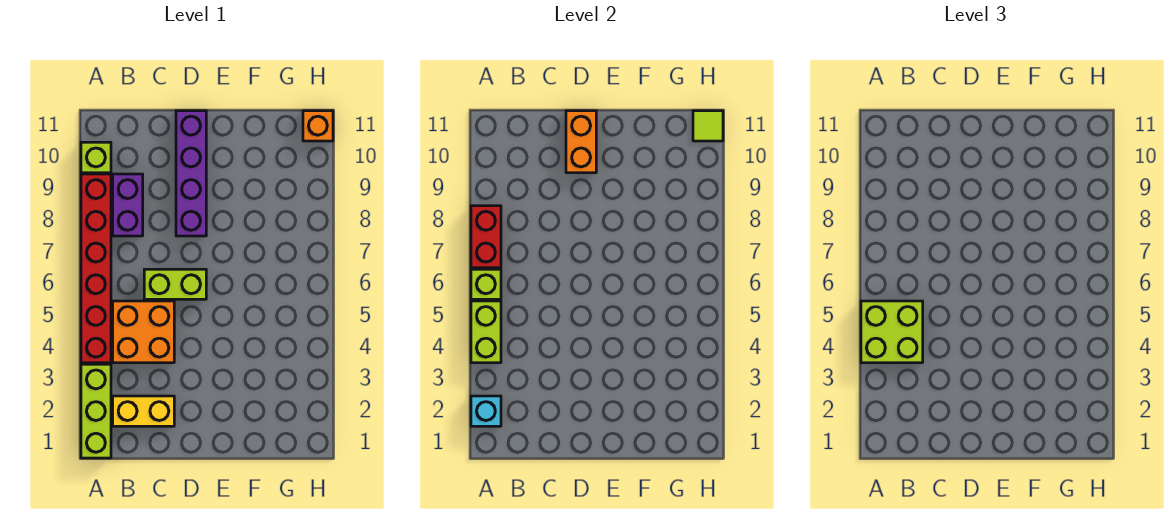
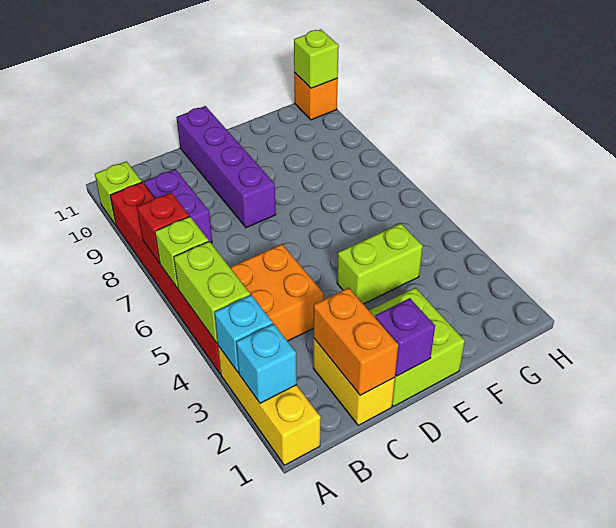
lime 1x3 brick [81,364,111,458] -> yellow 1x3 brick [218,346,321,465]
none -> cyan 1x1 brick [214,295,273,372]
lime 2x2 brick [861,301,923,363] -> lime 2x2 brick moved to [369,288,465,406]
red 1x2 brick [471,206,501,268] -> red 1x1 brick [137,193,189,263]
yellow 1x2 brick [113,396,174,426] -> yellow 1x2 brick turned to [313,338,395,425]
lime 1x2 brick [144,269,206,299] -> lime 1x2 brick moved to [337,224,423,304]
none -> purple 1x1 brick [375,298,435,376]
orange 1x2 brick [566,111,596,173] -> orange 1x2 brick moved to [313,288,398,395]
lime 1x1 tile [693,111,723,141] -> lime 1x1 brick [294,29,339,88]

